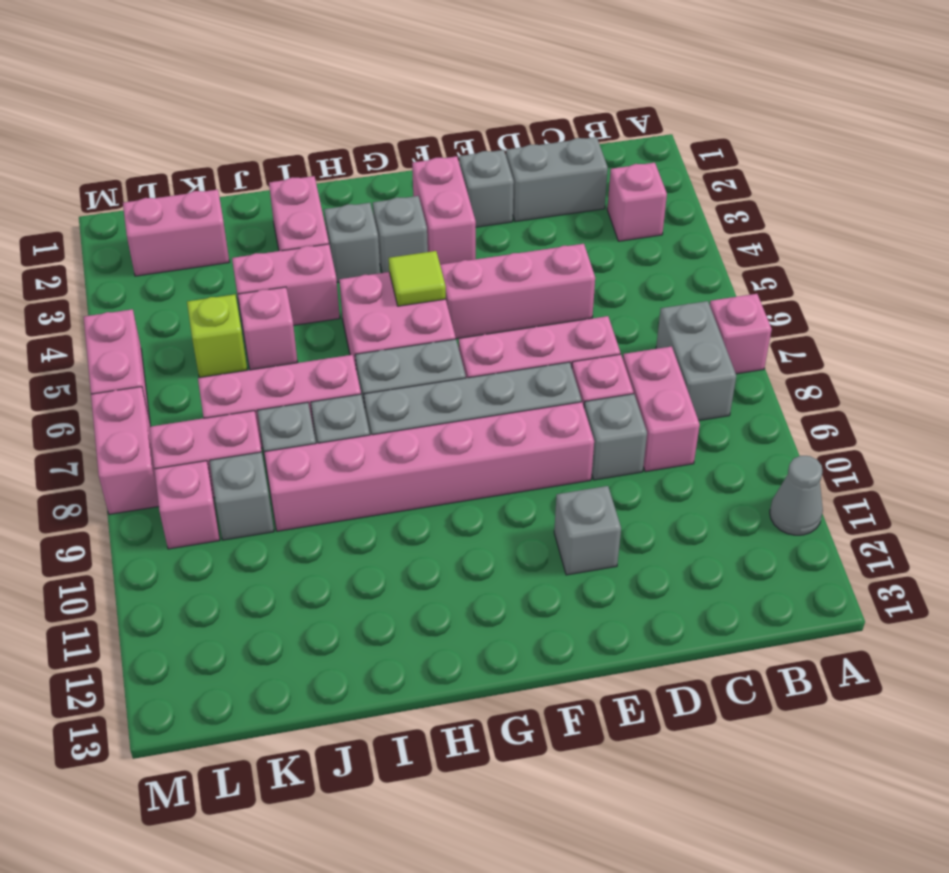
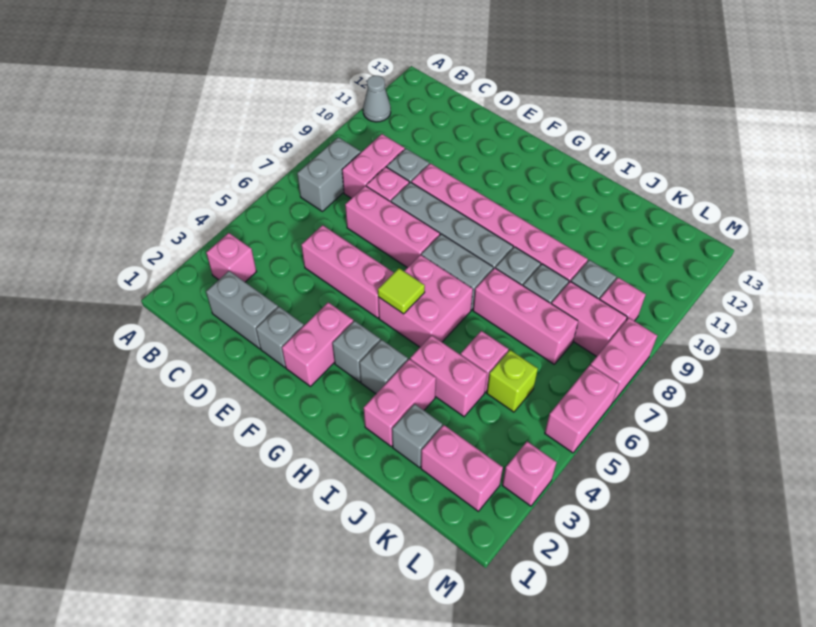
pink 1x1 brick [710,294,772,374] -> pink 1x1 brick moved to [502,442,557,506]
grey 1x1 brick [554,486,621,575] -> grey 1x1 brick moved to [392,404,442,468]

